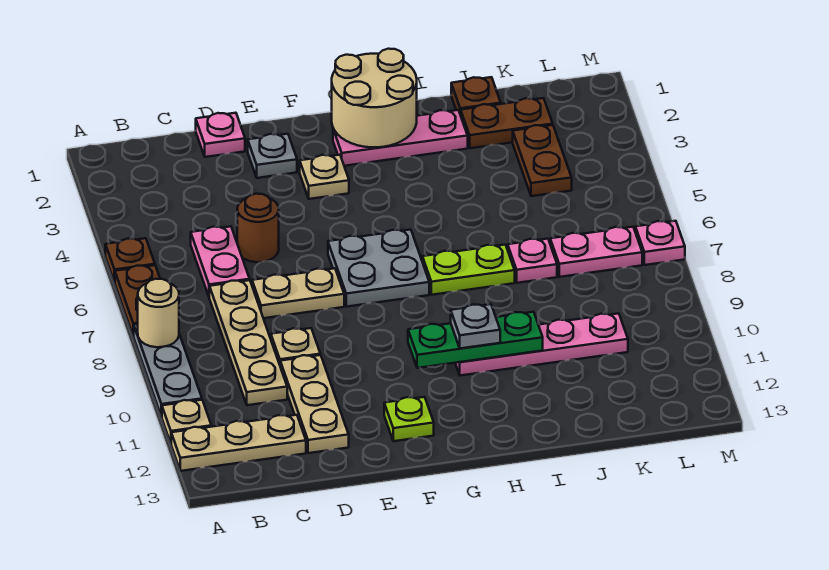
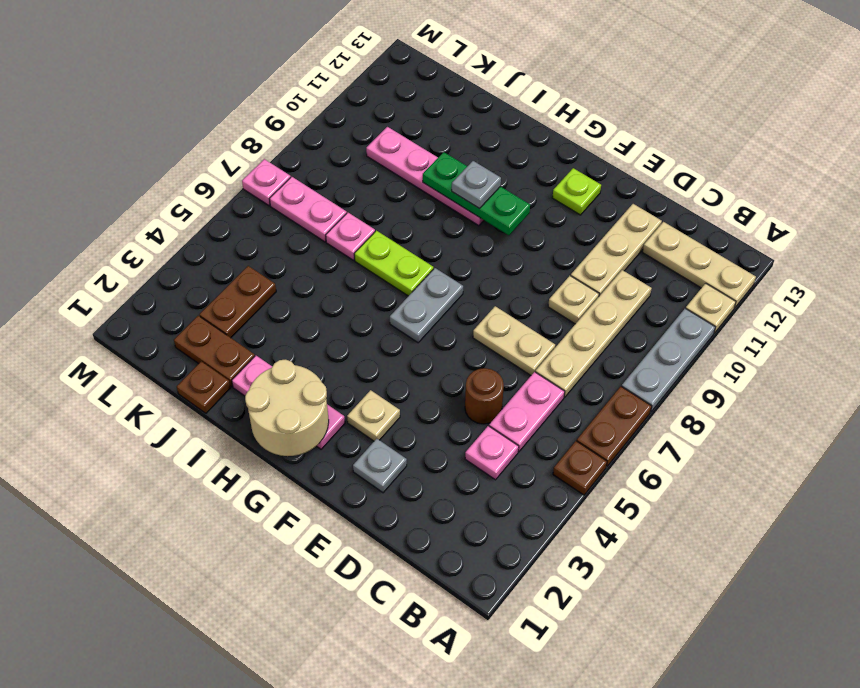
tan 1x1 round brick [138,279,179,347] -> none
pink 1x1 plate [196,113,245,157] -> pink 1x1 plate moved to [465,426,519,480]
grey 2x2 plate [328,230,429,307] -> grey 1x2 plate [390,268,463,343]

